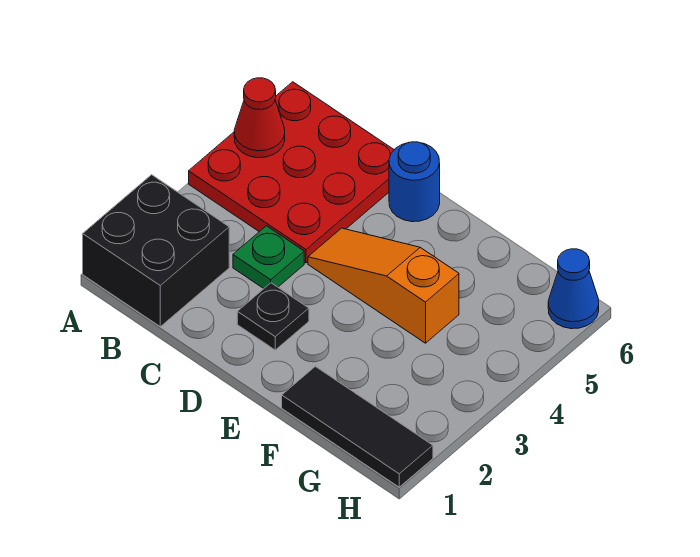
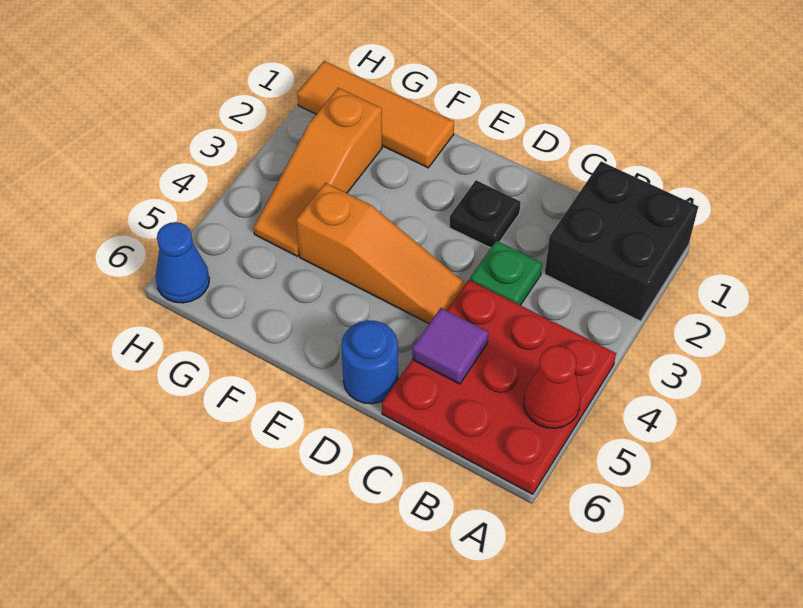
none -> purple 1x1 tile [412,308,488,384]
black 1x3 tile [282,366,433,487] -> orange 1x3 tile [297,61,454,168]
none -> orange 1x3 slope [254,88,382,256]

